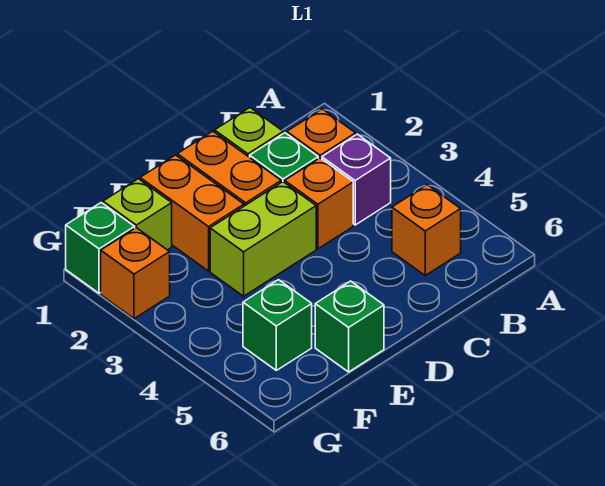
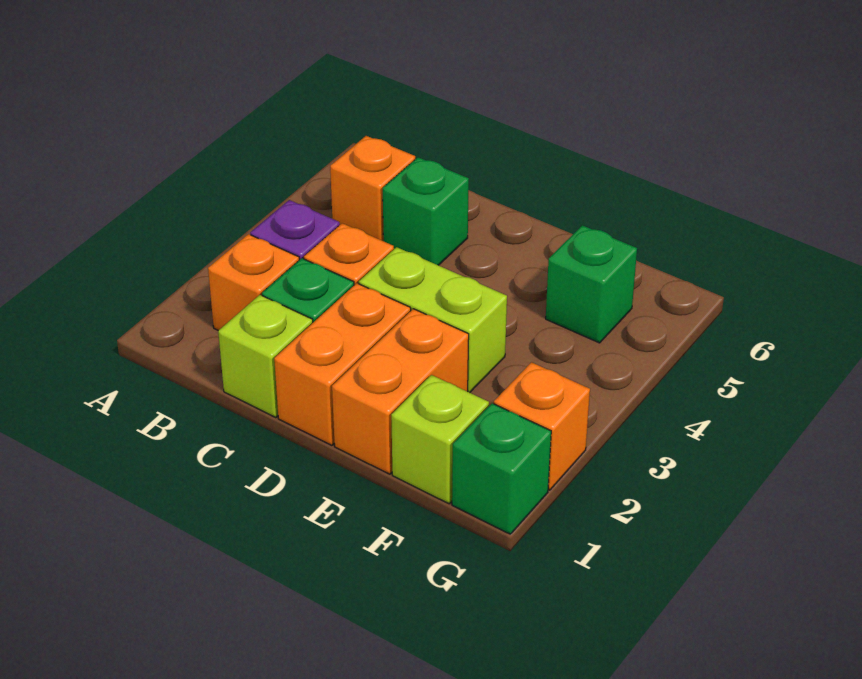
green 1x1 brick [315,281,384,372] -> green 1x1 brick moved to [383,157,469,265]

